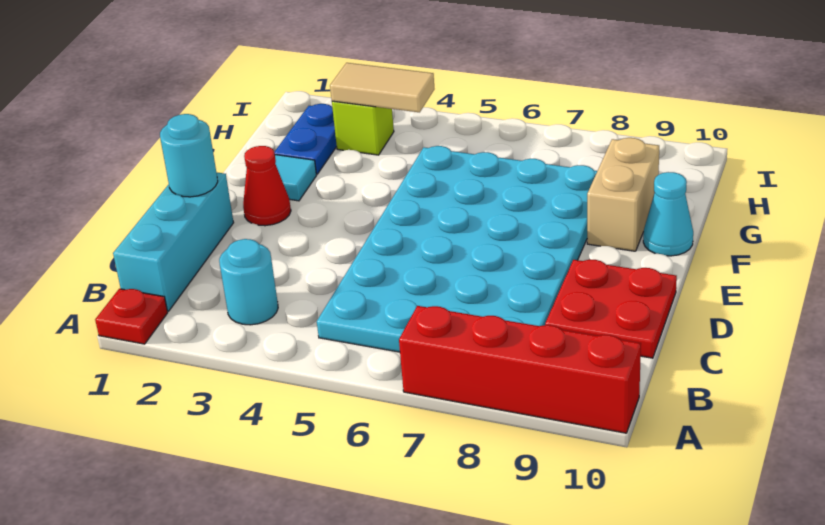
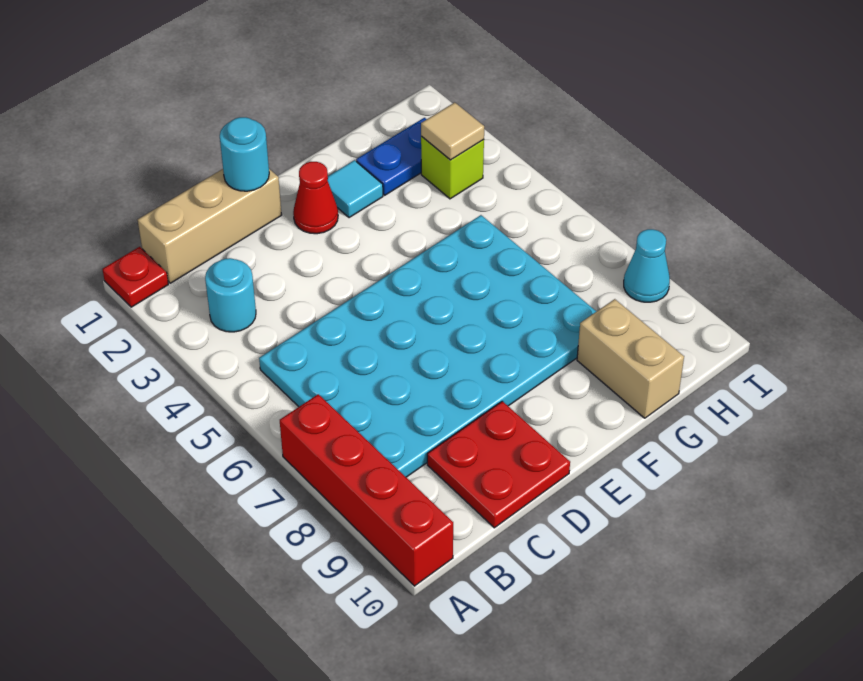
cyan 1x3 brick [113,172,234,311] -> tan 1x3 brick [138,169,282,283]
tan 1x2 brick [587,138,659,251] -> tan 1x2 brick turned to [577,299,684,418]
cyan 1x1 cone [643,172,693,256] -> cyan 1x1 cone moved to [624,229,670,302]
tan 1x2 tile [330,63,434,112] -> tan 1x1 tile [421,102,484,160]

